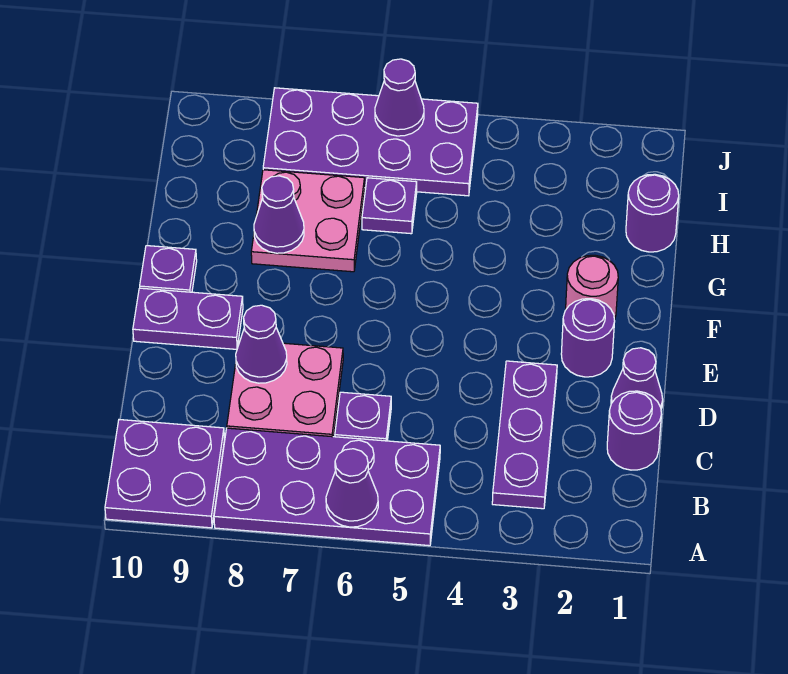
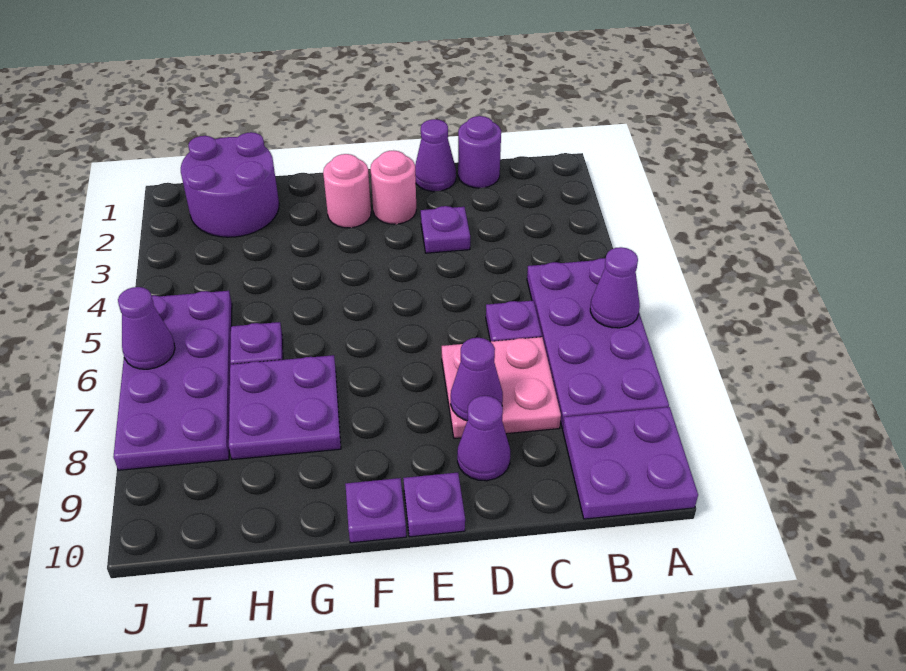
purple 1x3 plate [492,361,557,509] -> purple 1x1 plate [421,206,470,253]
purple 1x1 round brick [561,299,615,377] -> pink 1x1 round brick [371,150,416,224]
purple 1x2 plate [133,288,243,349] -> purple 1x1 plate [403,473,465,537]
pink 2x2 plate [251,170,365,272] -> purple 2x2 plate [229,355,341,460]
purple 1x1 cone [254,176,304,253] -> purple 1x1 cone moved to [457,396,510,481]
purple 1x1 round brick [626,174,679,252] -> purple 2x2 round brick [181,132,279,237]

